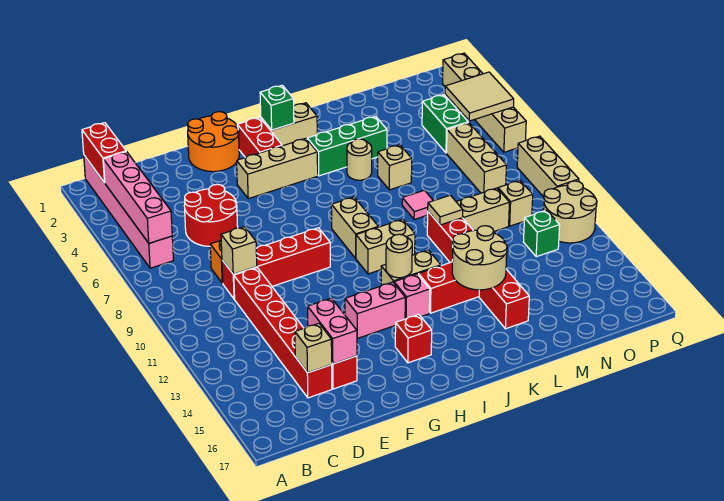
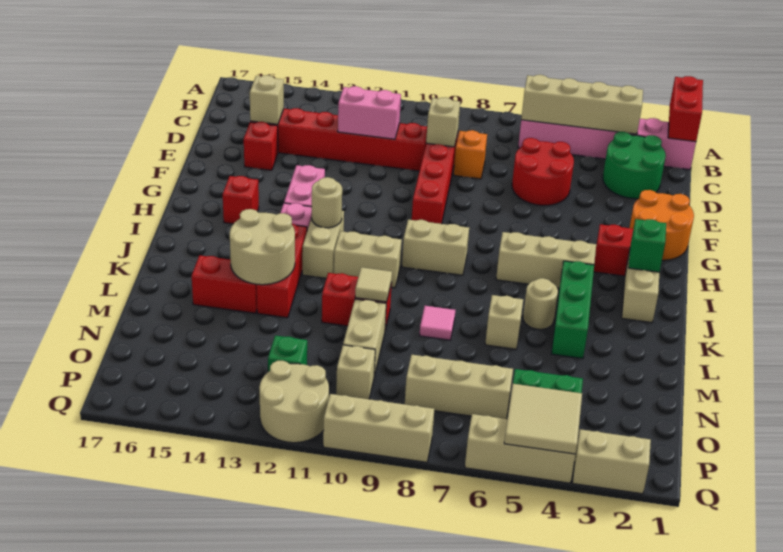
red 1x2 brick [82,123,126,183] -> red 1x2 brick turned to [668,76,703,142]
pink 1x4 brick [103,152,172,243] -> tan 1x4 brick [521,75,643,134]
none -> green 2x2 round brick [603,132,666,199]
pink 1x2 brick [308,298,357,364] -> pink 1x2 brick moved to [338,86,401,139]
tan 1x3 brick [237,138,318,199] -> tan 1x3 brick turned to [496,232,596,288]
tan 1x2 brick [356,219,415,274] -> tan 1x2 brick turned to [334,231,402,288]

